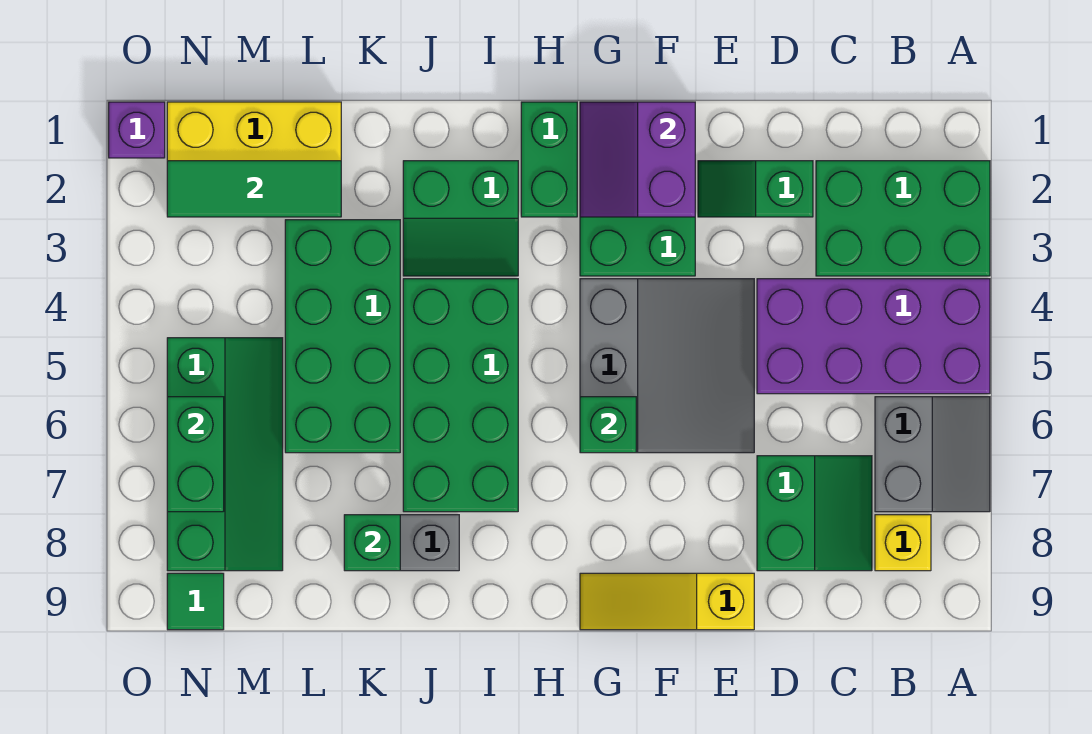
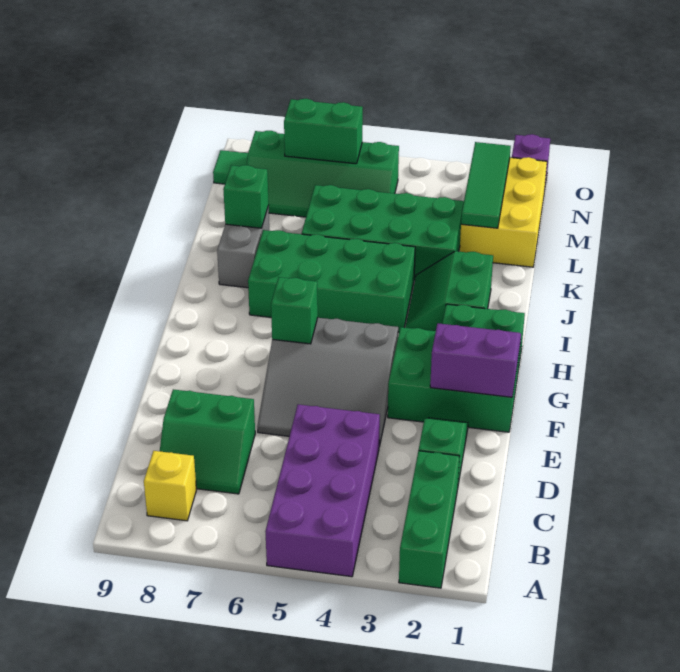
green 2x3 brick [816,161,990,276] -> green 1x3 brick [399,451,459,588]
grey 2x2 slope [875,397,990,512] -> none
yellow 1x3 slope [580,573,754,630] -> none

